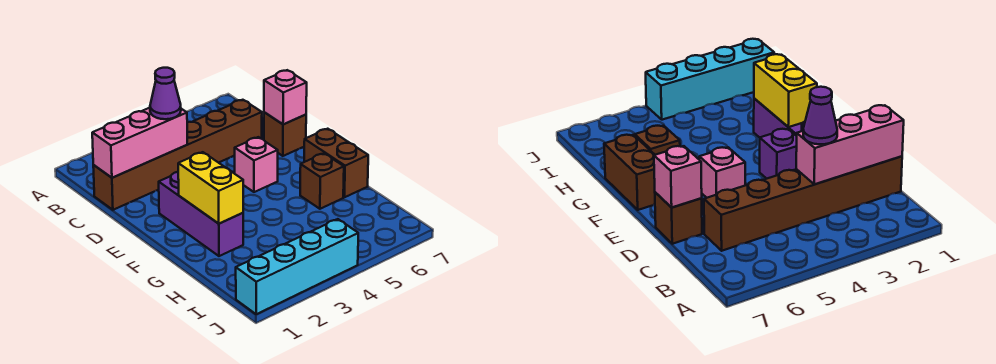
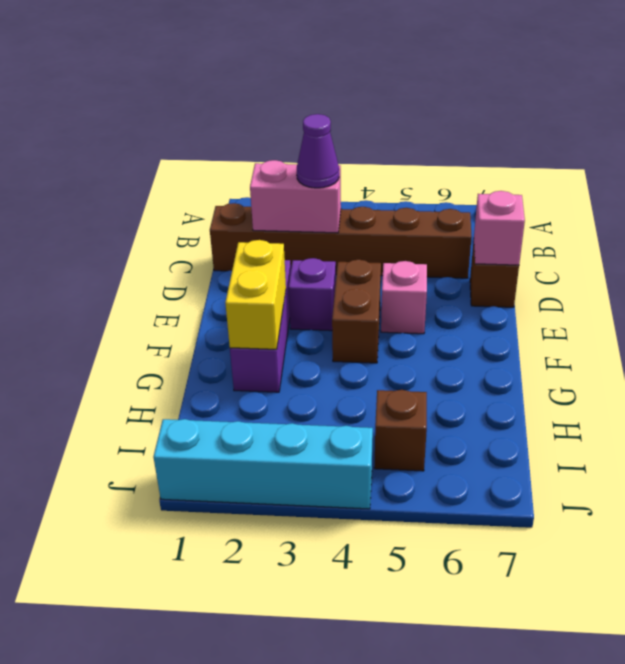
pink 1x3 brick [92,108,187,178] -> pink 1x2 brick [250,160,341,233]
brown 1x2 brick [304,129,368,197] -> brown 1x2 brick moved to [332,260,381,363]
brown 1x1 brick [300,153,344,209] -> brown 1x1 brick moved to [374,390,427,471]

